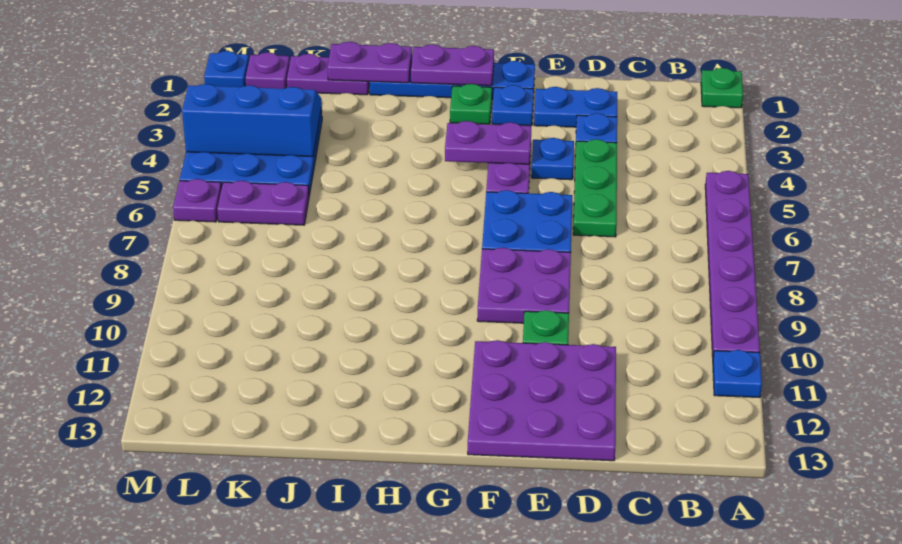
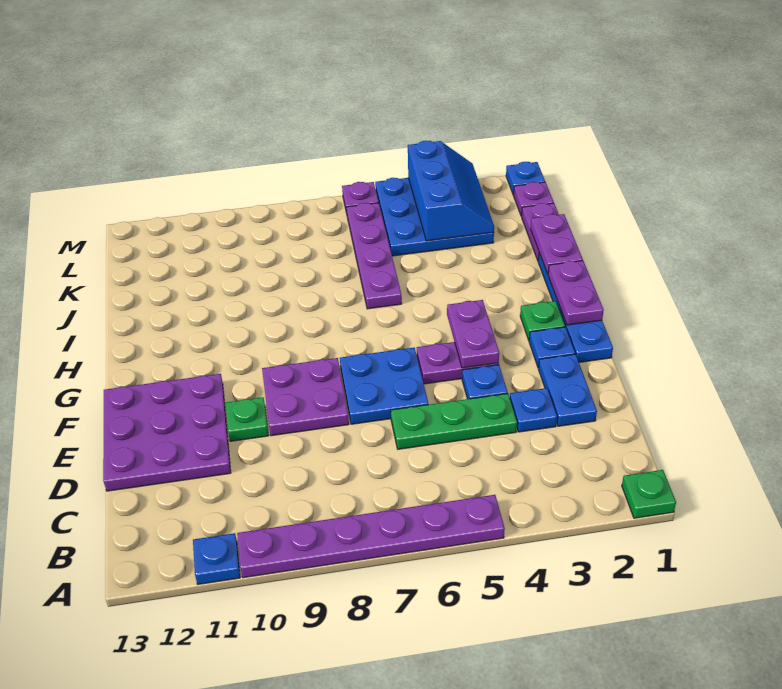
purple 1x2 plate [217,181,309,225] -> purple 1x4 plate [347,203,402,309]

